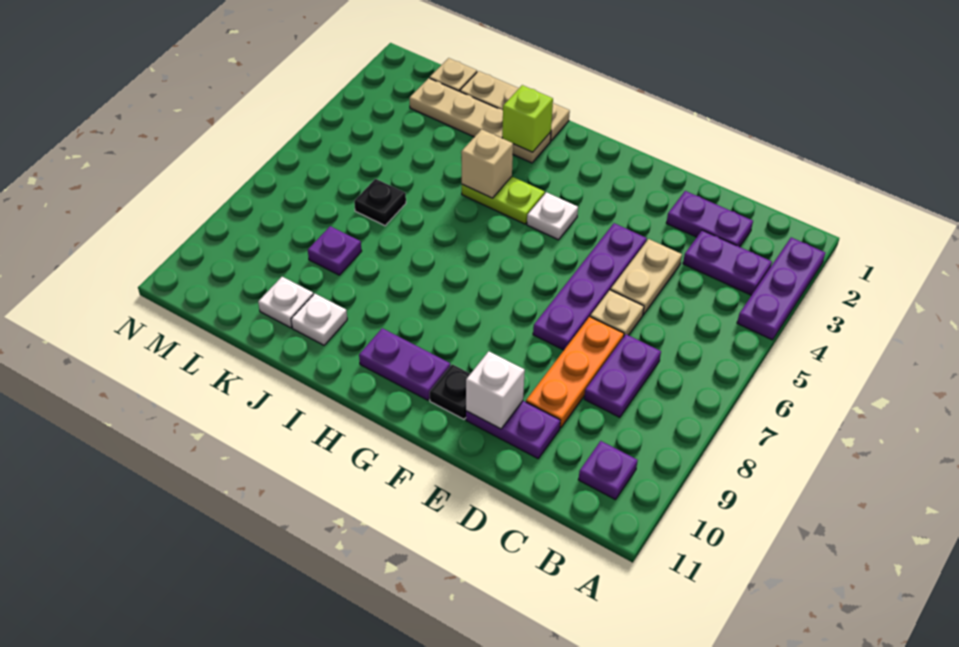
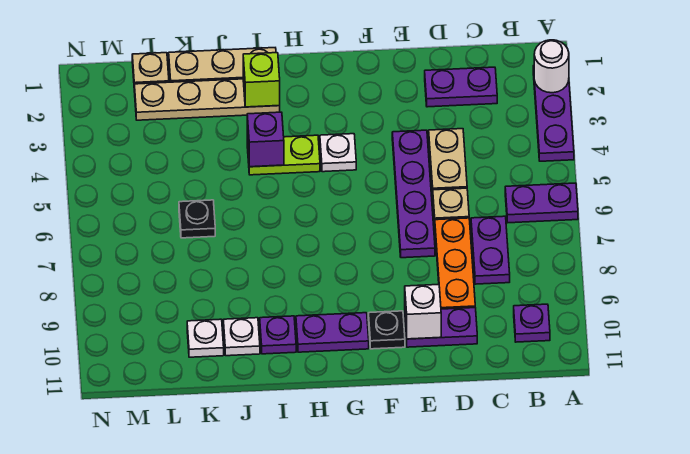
none -> white 1x1 round brick [534,40,569,93]
purple 1x2 plate [683,230,772,295] -> purple 1x2 plate moved to [505,183,578,223]
tan 1x1 brick [461,129,513,198] -> purple 1x1 brick [247,112,284,167]
purple 1x1 plate [308,226,362,275] -> purple 1x1 plate moved to [260,316,296,354]

